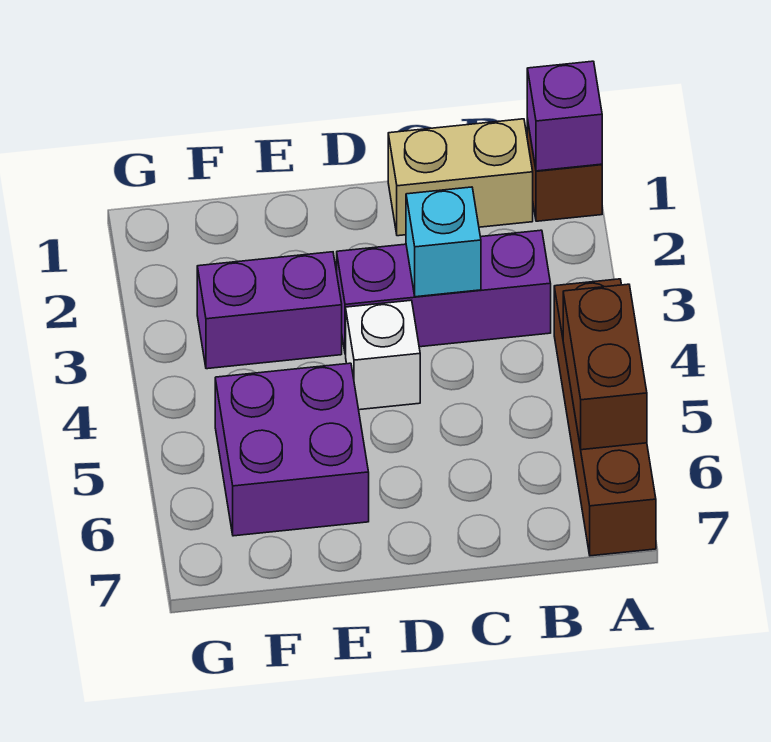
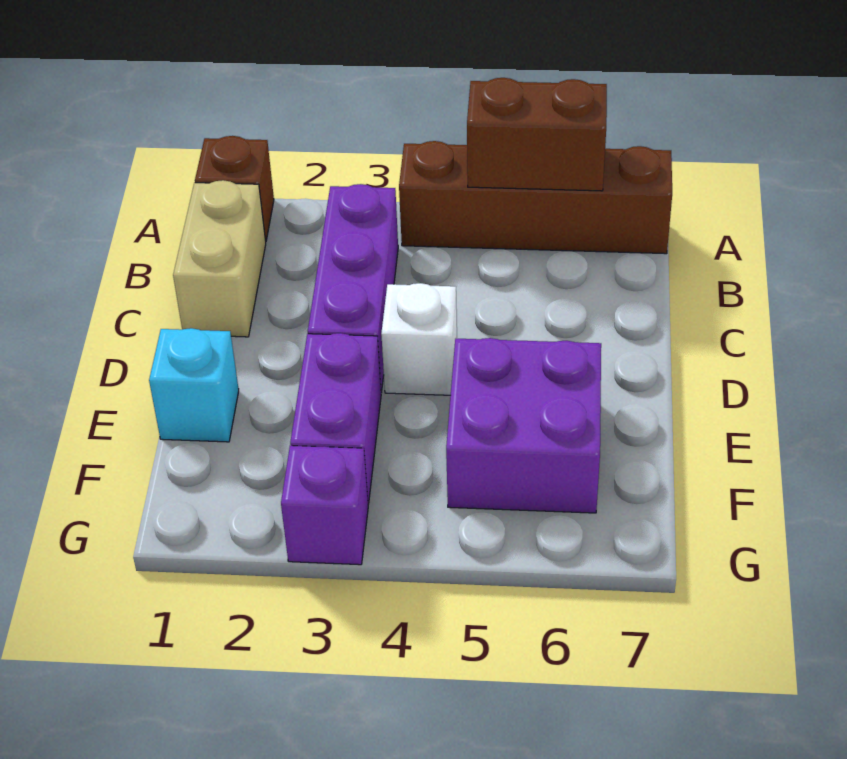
purple 1x1 brick [527,61,602,171] -> purple 1x1 brick moved to [281,446,368,565]
cyan 1x1 brick [406,187,481,297] -> cyan 1x1 brick moved to [149,328,239,442]

